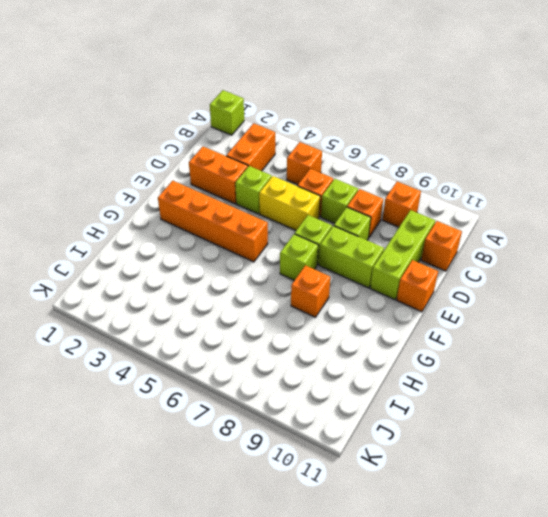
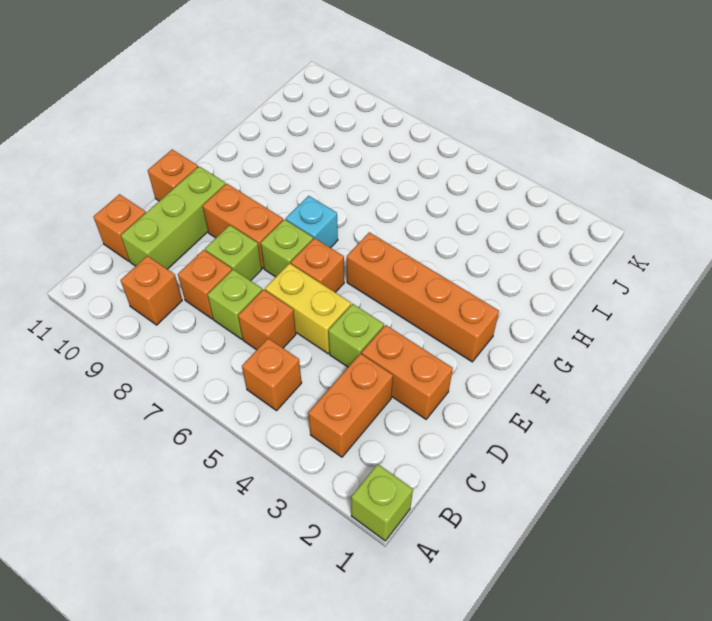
lime 1x2 brick [319,226,384,288] -> orange 1x2 brick [203,184,283,268]
lime 1x1 brick [280,234,318,280] -> cyan 1x1 brick [286,196,338,248]
orange 1x1 brick [291,265,330,317] -> orange 1x1 brick moved to [291,238,344,292]

